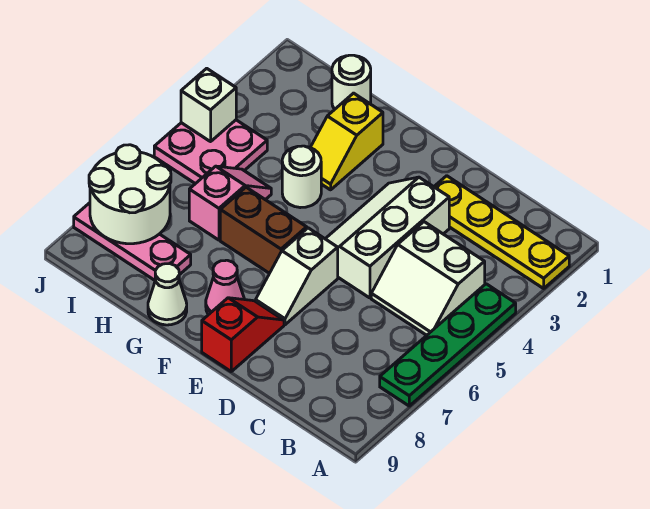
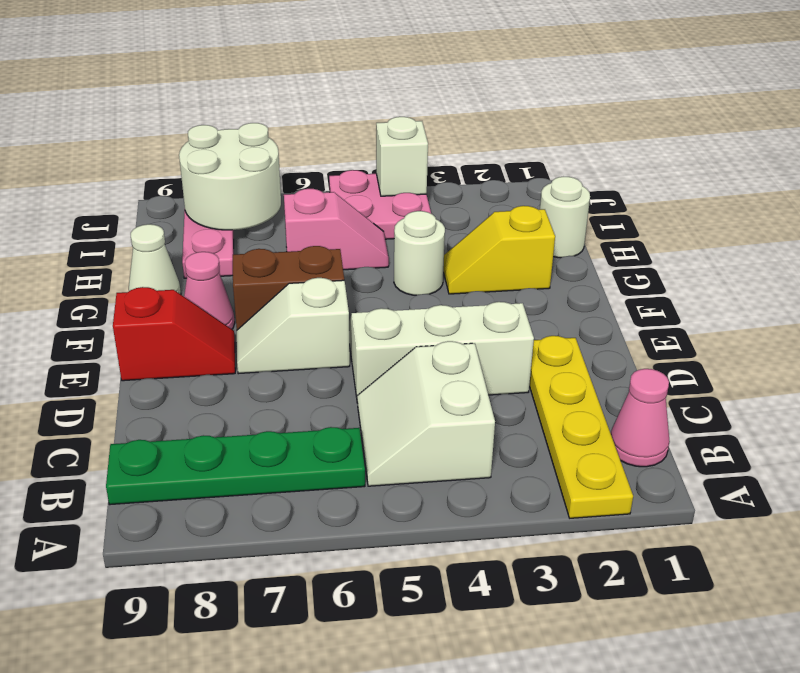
green 1x4 plate [380,284,516,406] -> green 1x4 plate moved to [106,427,365,505]
none -> pink 1x1 cone [611,369,670,467]
brown 1x2 brick [220,187,307,273] -> brown 1x2 brick turned to [233,246,344,330]

